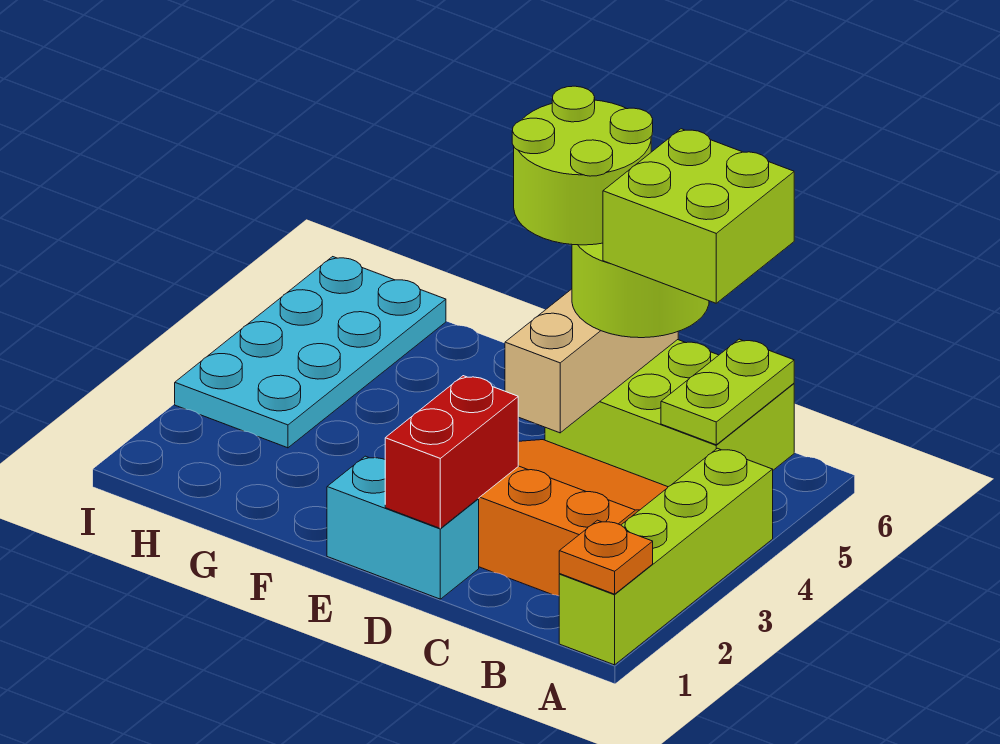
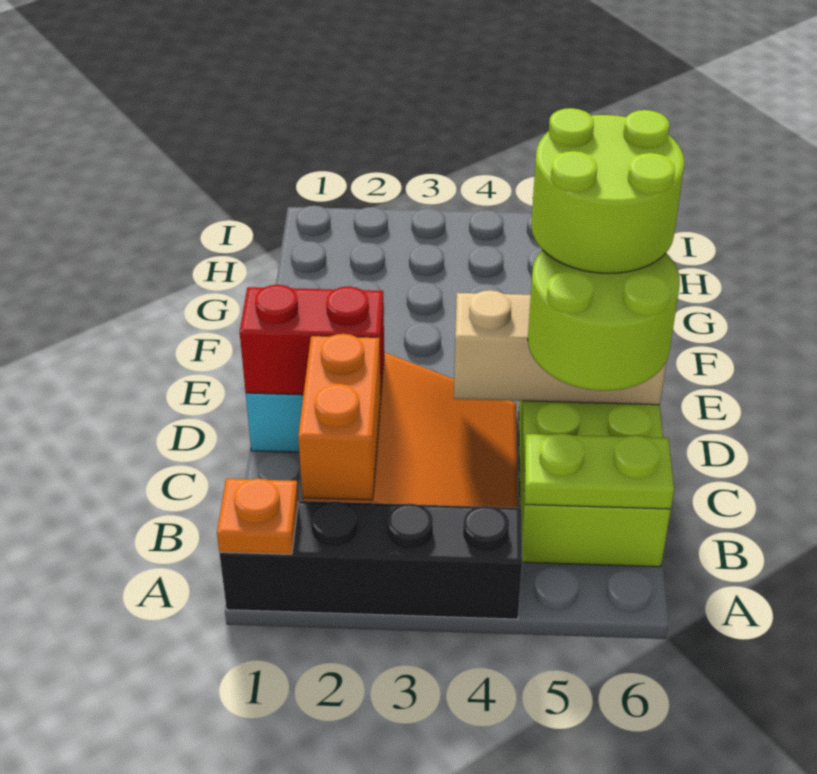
lime 1x4 brick [559,448,773,665] -> black 1x4 brick [219,501,522,619]
none -> orange 1x2 brick [298,334,381,500]
lime 2x2 brick [603,129,794,303] -> none
cyan 2x4 plate [175,257,446,448] -> none

